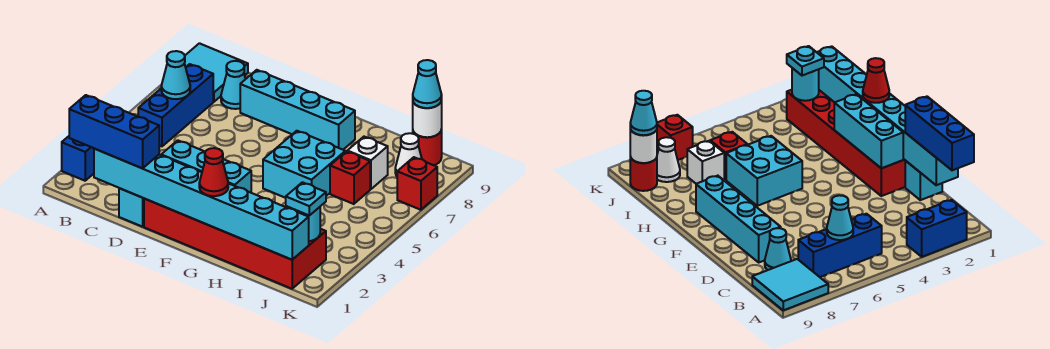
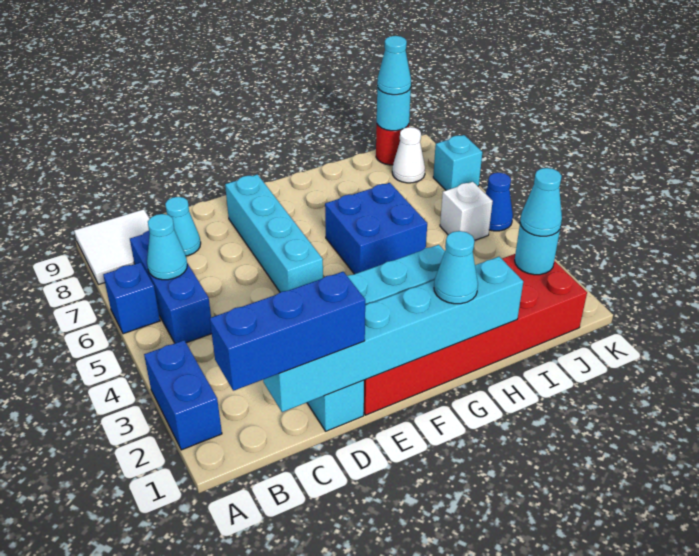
none -> blue 1x1 brick [103,262,160,334]
cyan 2x2 tile [184,43,248,102] -> white 2x2 tile [74,209,150,285]
cyan 1x8 brick [94,149,309,260] -> cyan 1x6 brick [263,257,523,412]
cyan 1x4 brick [240,70,355,150] -> cyan 1x4 brick turned to [225,174,323,292]
red 1x1 cone [199,148,228,196] -> cyan 1x1 cone [434,231,478,304]
cyan 2x2 brick [263,131,345,198] -> blue 2x2 brick [325,183,427,274]
red 1x1 brick [330,151,370,204] -> none
white 1x1 brick [347,137,388,189] -> white 1x1 brick moved to [440,182,493,240]
cyan 1x1 plate [286,182,326,215] -> cyan 1x1 cone [520,168,562,236]
white 1x1 round brick [413,100,442,137] -> cyan 1x1 round brick [377,86,411,131]
none -> blue 1x1 cone [485,173,513,231]
red 1x1 brick [397,157,437,210] -> cyan 1x1 brick [433,135,482,190]

